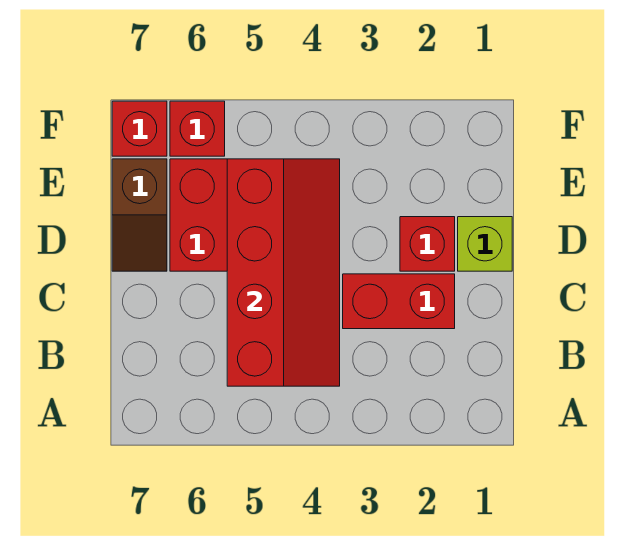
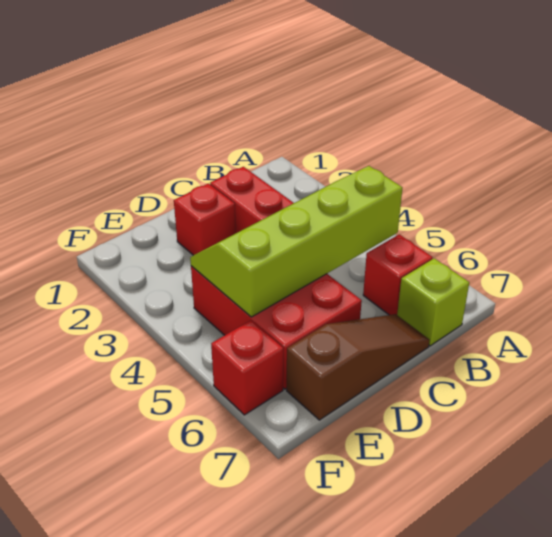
red 2x4 slope [227,159,340,386] -> lime 2x4 slope [190,166,402,317]
lime 1x1 brick [458,217,512,271] -> lime 1x1 brick moved to [397,258,469,346]
brown 1x2 slope [112,159,167,271] -> brown 1x3 slope [287,314,429,420]
red 1x1 brick [112,101,167,156] -> red 1x1 brick moved to [363,234,433,315]

